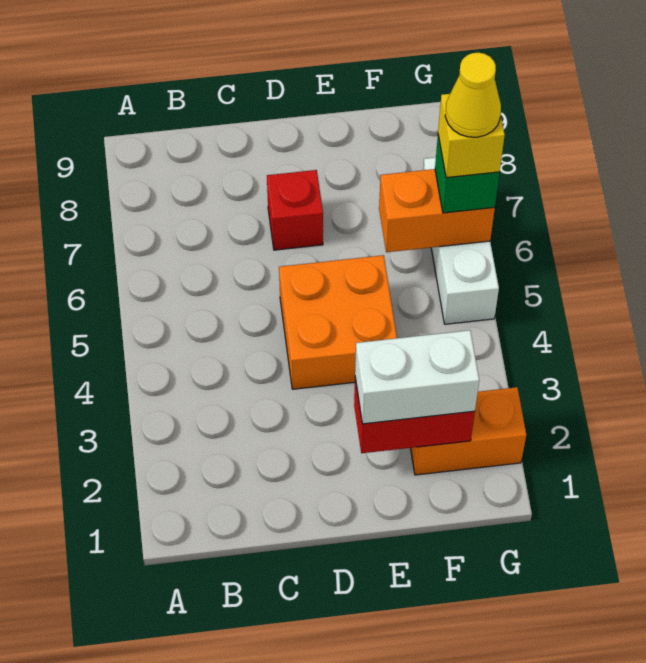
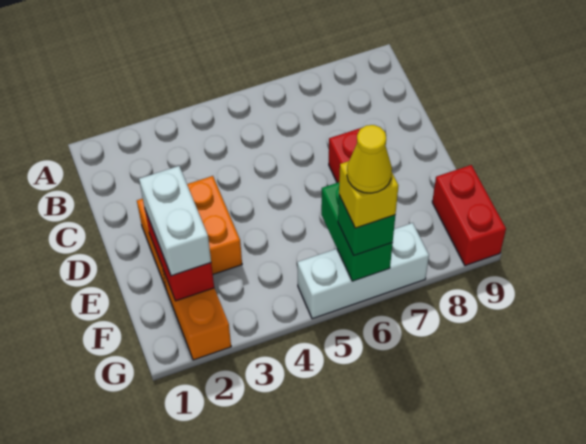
orange 2x2 brick [279,255,397,389] -> orange 2x2 brick moved to [137,176,242,290]
orange 1x2 brick [379,169,495,252] -> green 1x2 brick [321,182,393,281]
none -> red 1x2 brick [432,165,506,266]

